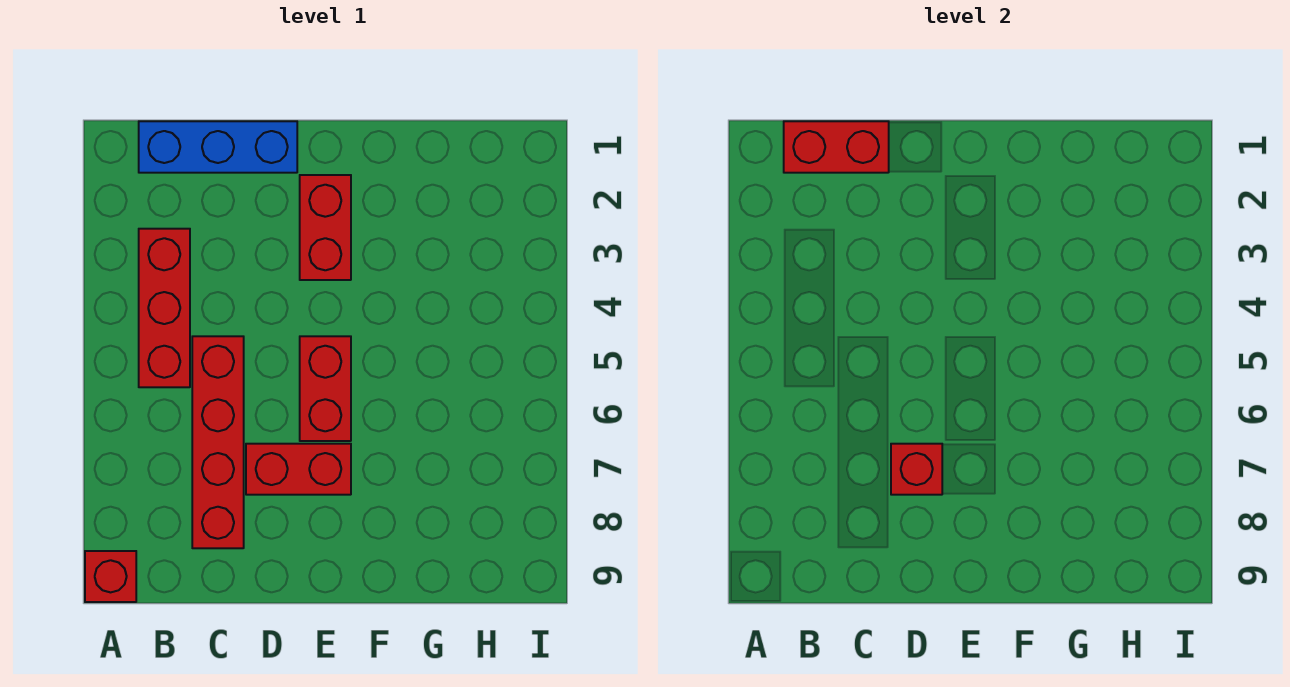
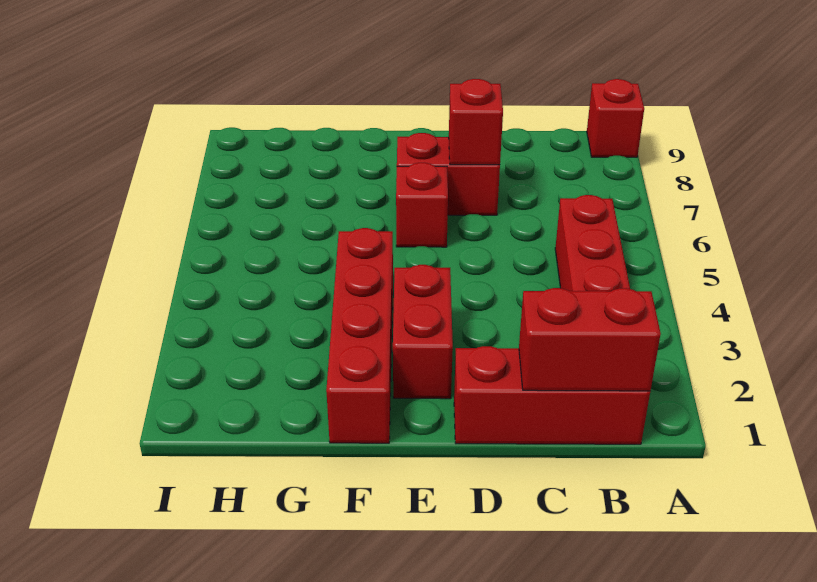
blue 1x3 brick [139,121,297,173] -> red 1x3 brick [454,346,650,444]
red 1x4 brick [192,336,244,548] -> red 1x4 brick moved to [326,228,393,443]
red 1x2 brick [300,336,351,441] -> red 1x1 brick [396,163,448,247]

